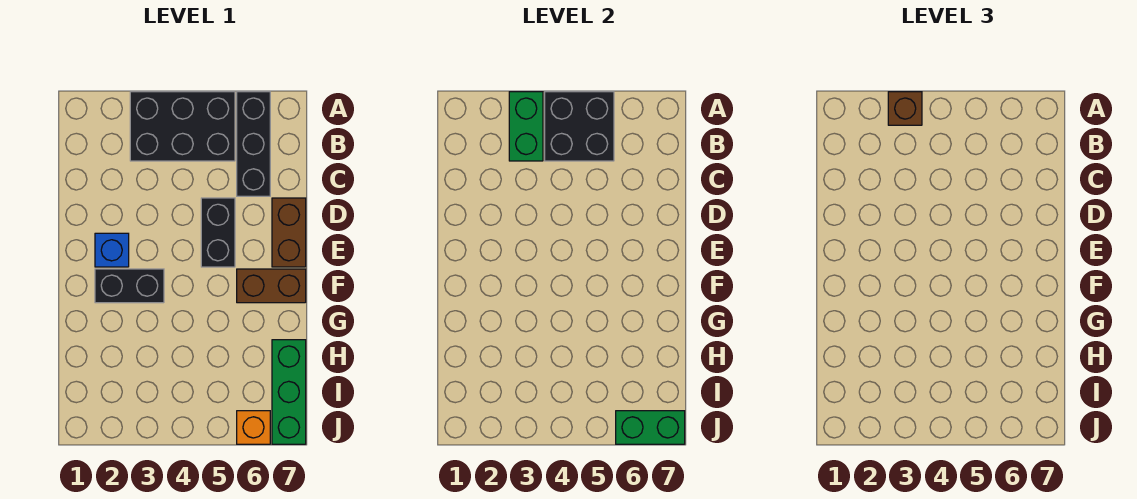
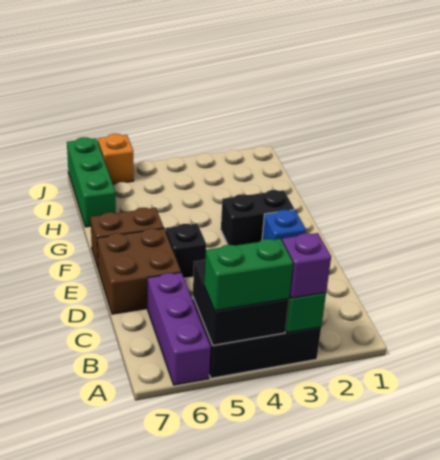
brown 1x1 brick [888,92,922,125] -> purple 1x1 brick [282,233,331,298]
black 1x3 brick [237,92,270,196] -> purple 1x3 brick [148,272,211,385]
black 1x2 brick [201,198,235,267] -> black 1x1 brick [166,224,206,278]
brown 1x2 brick [272,198,306,267] -> brown 2x2 brick [97,228,181,314]
green 1x2 brick [616,411,685,444] -> green 1x2 brick moved to [204,239,293,311]

